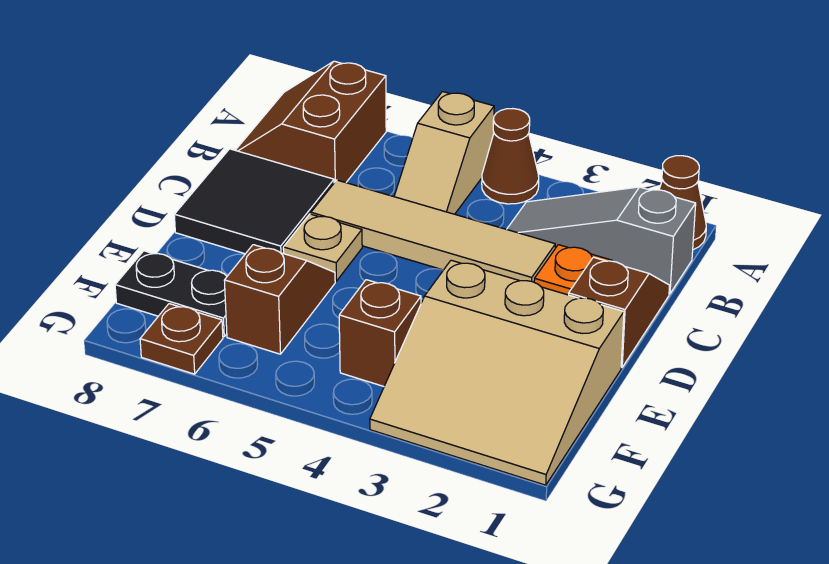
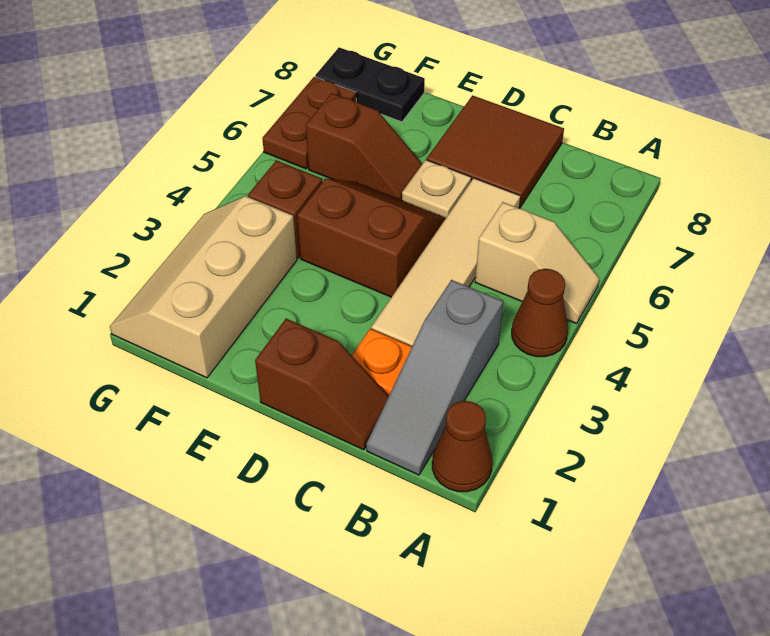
tan 1x2 slope [394,92,494,214] -> tan 1x2 slope turned to [475,202,599,324]
brown 2x2 slope [235,61,386,183] -> brown 2x2 slope moved to [297,179,446,297]
grey 1x3 slope [507,187,696,294] -> grey 1x3 slope turned to [366,280,503,475]
black 2x2 tile [174,149,334,254] -> brown 2x2 tile [427,95,564,208]
tan 3x3 slope [370,260,624,485] -> tan 2x3 slope [110,196,297,378]
black 1x2 plate [115,251,227,337] -> black 1x2 plate turned to [315,47,425,122]
brown 1x1 plate [140,304,223,374] -> brown 1x2 plate [262,77,356,169]

